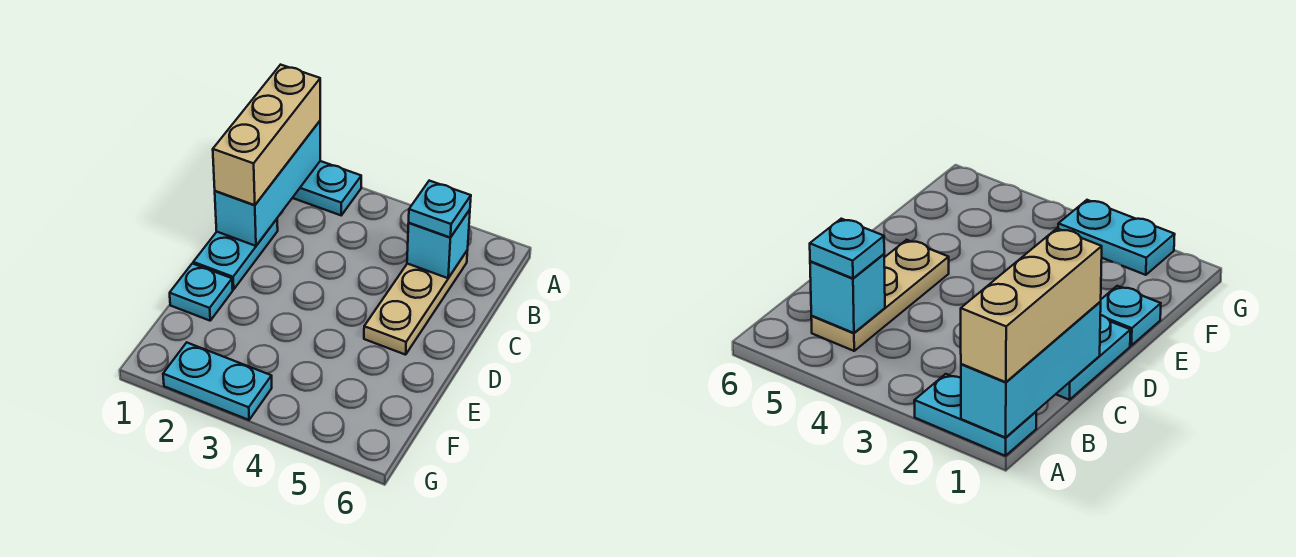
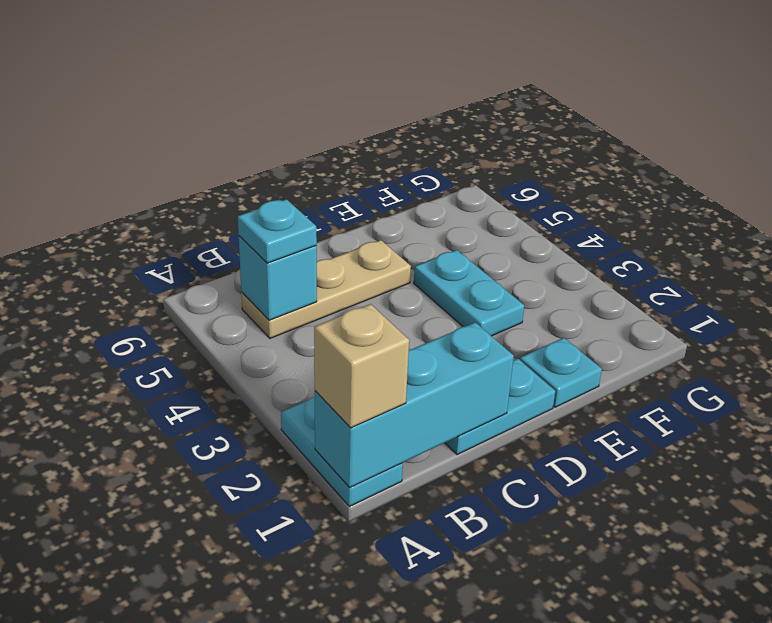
tan 1x3 brick [213,65,320,205] -> tan 1x1 brick [314,304,409,428]
cyan 1x2 plate [163,343,272,420] -> cyan 1x2 plate moved to [414,250,524,336]

